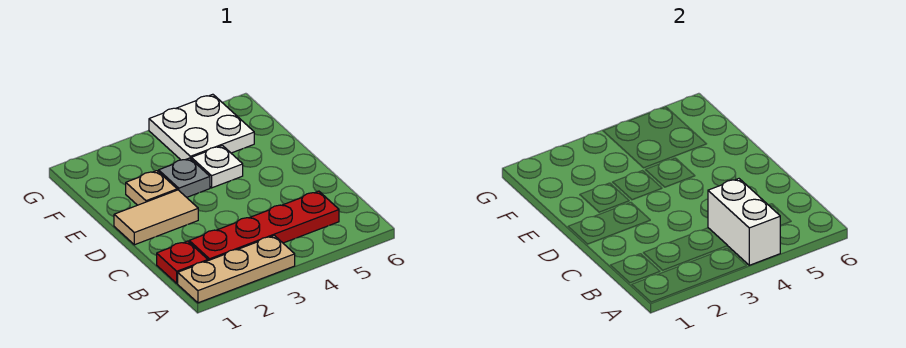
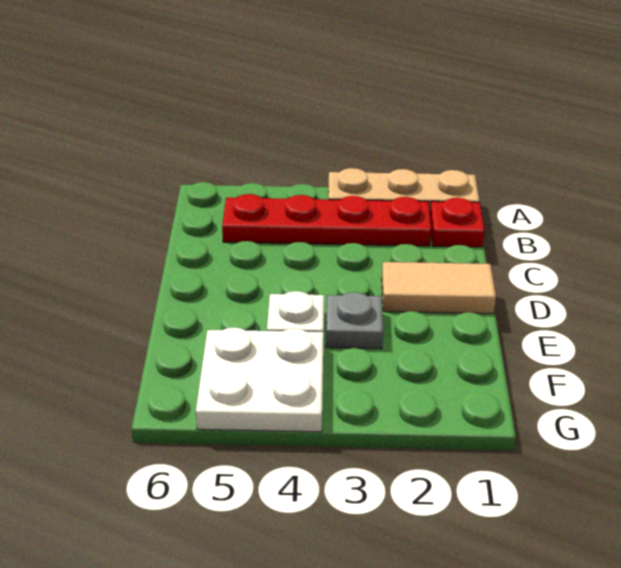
white 1x2 brick [708,179,781,265] -> none
tan 1x1 plate [126,171,177,205] -> none

